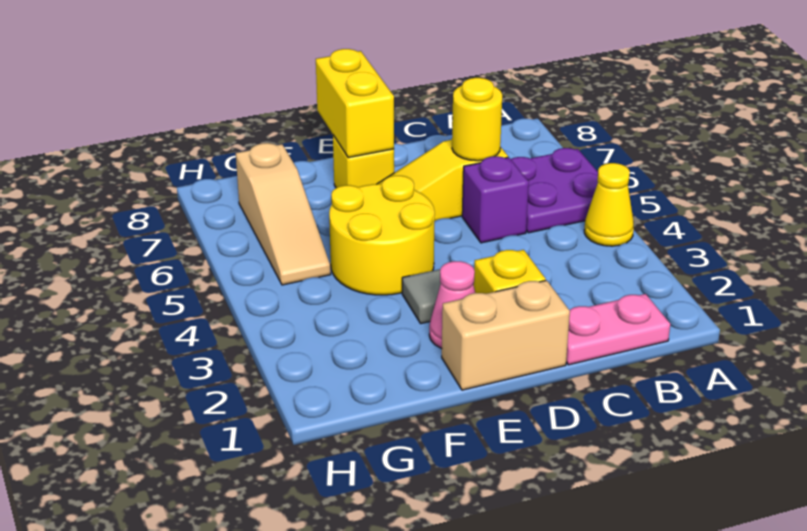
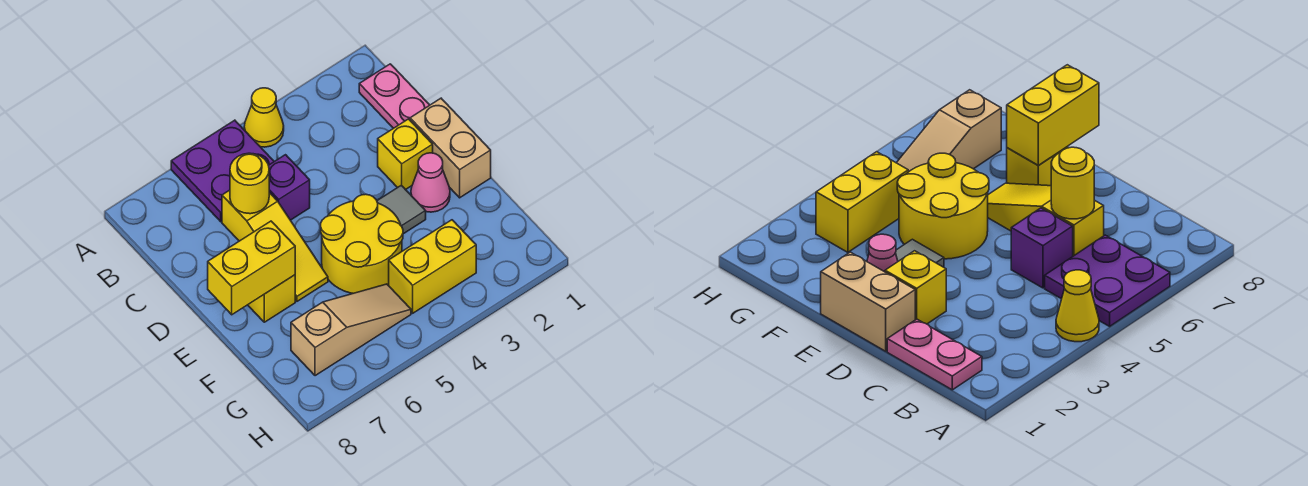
none -> yellow 1x2 brick [389,220,476,313]

